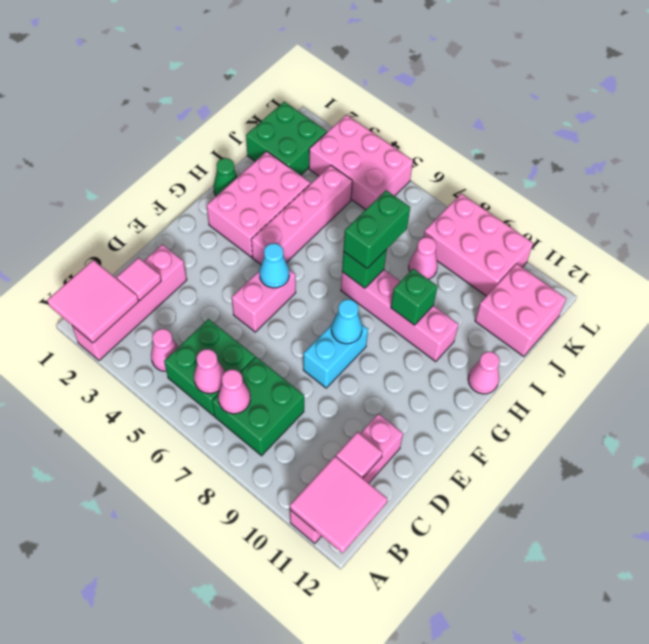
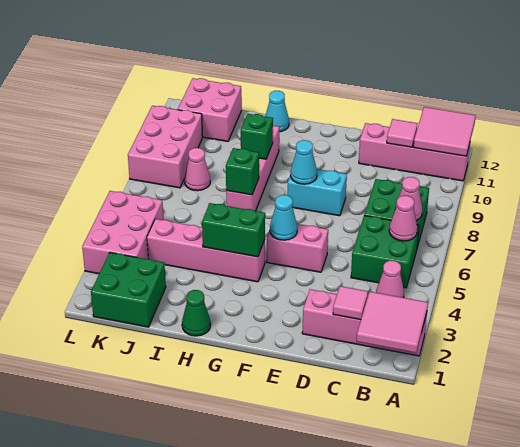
pink 2x3 brick [207,151,310,257] -> none
green 1x2 brick [344,190,410,268] -> green 1x2 brick moved to [202,203,265,257]
pink 1x1 cone [468,352,500,394] -> cyan 1x1 cone [265,91,289,132]

